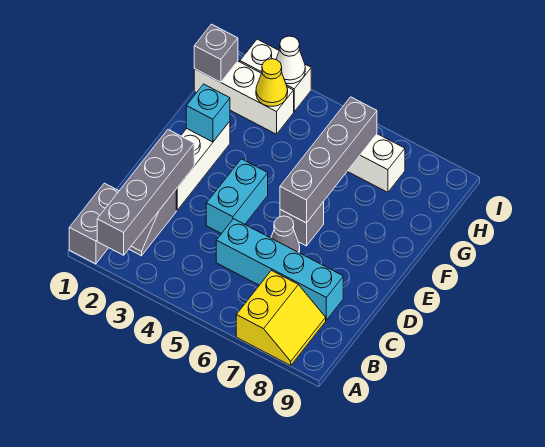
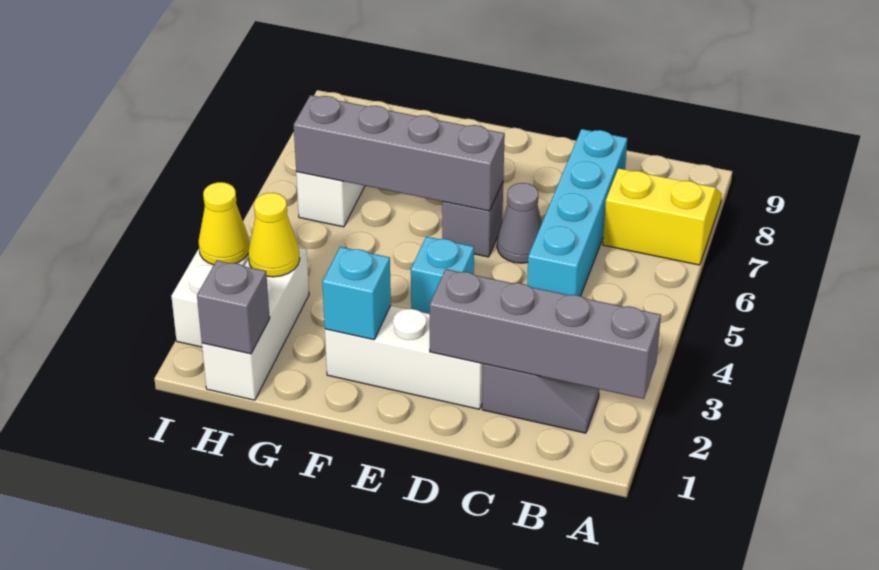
grey 1x2 brick [69,183,119,264] -> none
cyan 1x2 brick [206,159,268,234] -> cyan 1x1 brick [411,237,474,314]
white 1x1 cone [276,36,305,84] -> yellow 1x1 cone [198,182,249,265]

